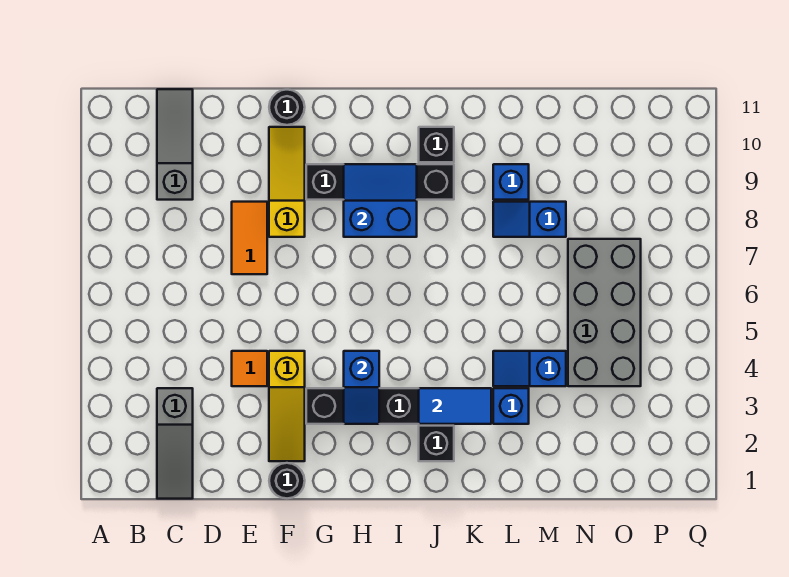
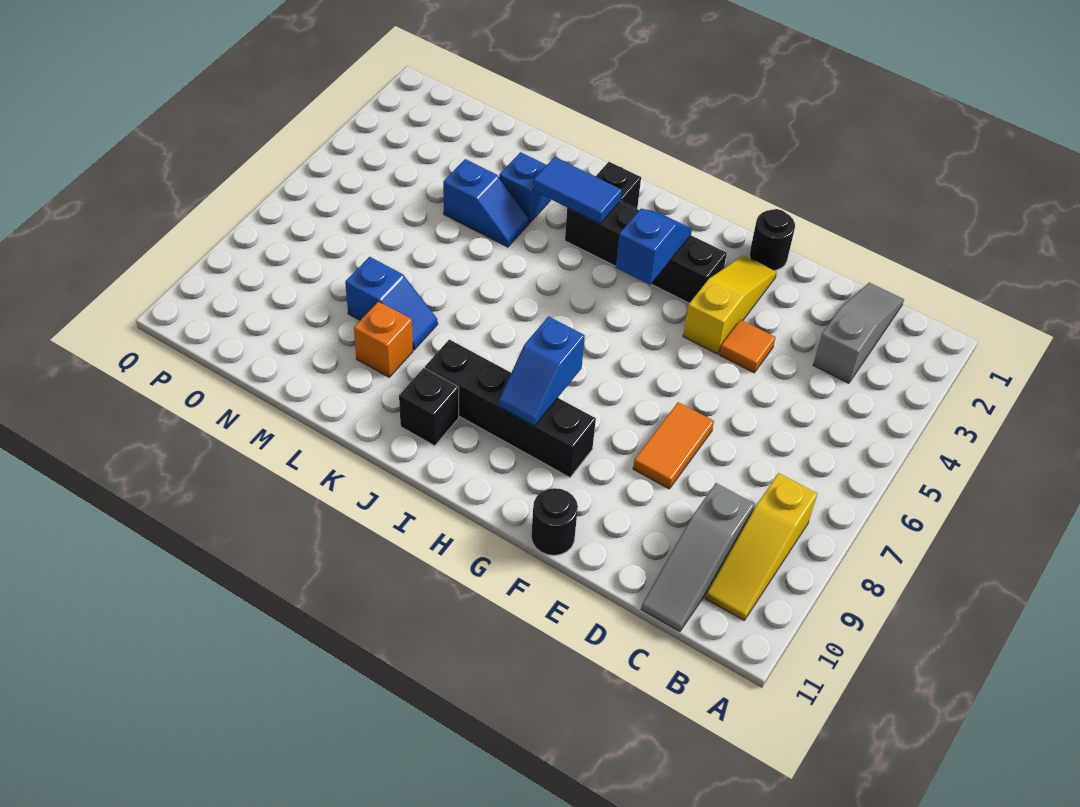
yellow 1x3 slope [269,127,305,237] -> yellow 1x3 slope moved to [705,473,817,620]
blue 2x2 slope [344,164,417,237] -> blue 1x2 slope [499,316,585,426]
blue 1x1 brick [493,164,529,200] -> orange 1x1 brick [354,301,413,377]
grey 2x4 brick [568,239,641,386] -> none

